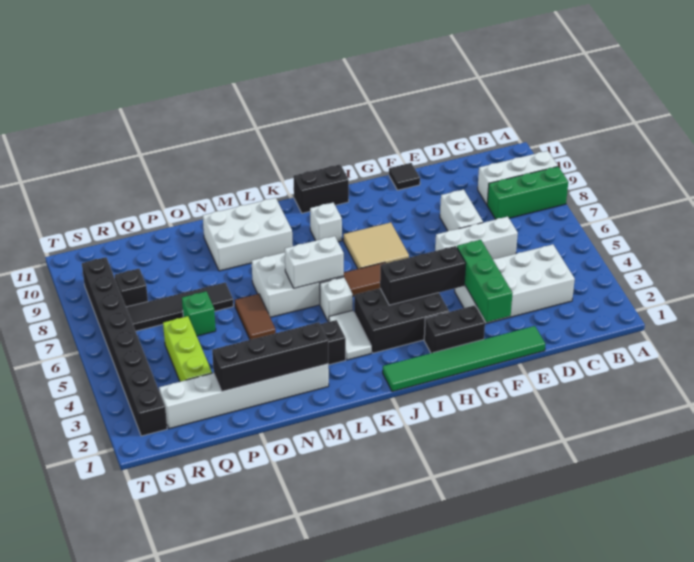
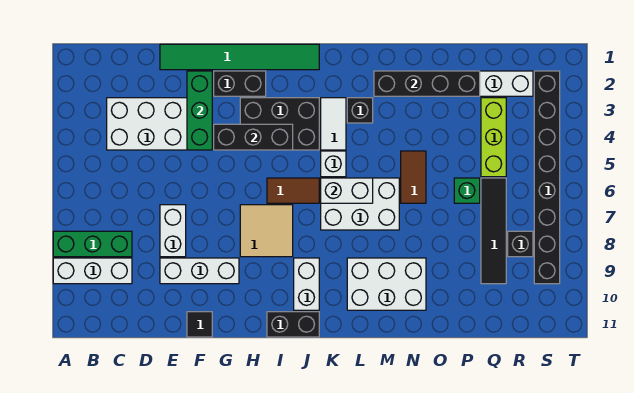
white 1x3 brick [435,217,518,259] -> white 1x3 brick moved to [160,258,239,284]
white 1x1 brick [310,203,342,242] -> white 1x2 brick [294,258,319,310]
black 1x4 tile [126,283,234,331] -> black 1x4 tile turned to [481,178,506,284]

